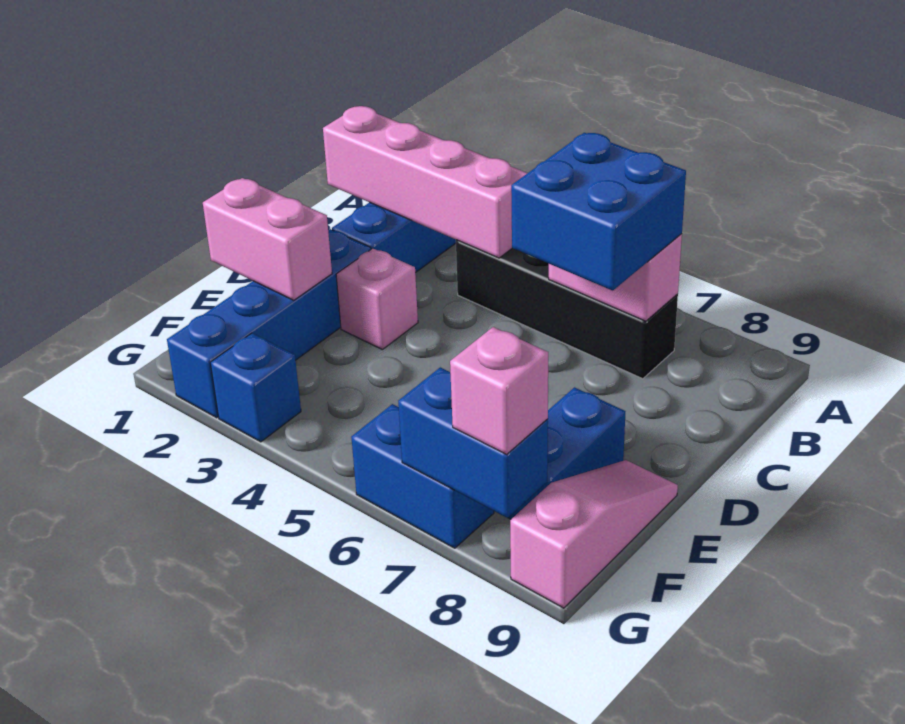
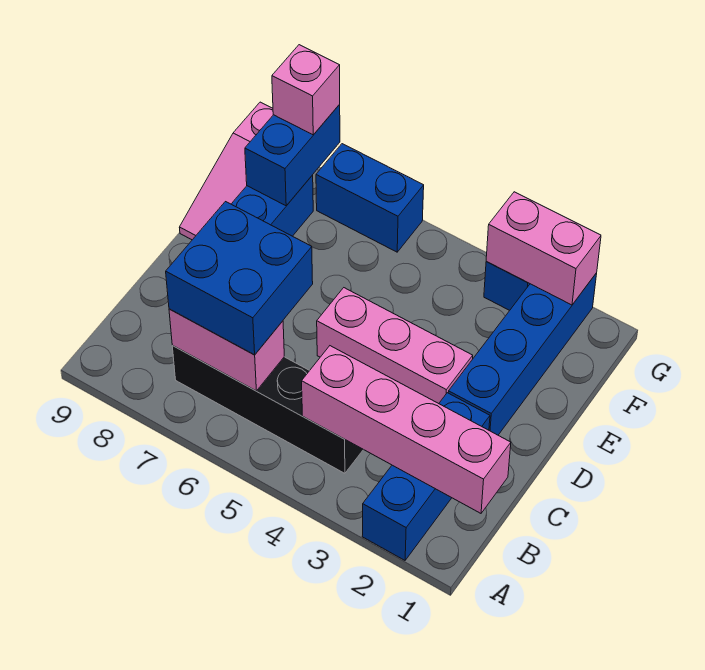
pink 1x1 brick [336,249,418,349] -> pink 1x3 brick [317,288,473,404]
pink 1x2 brick [203,178,332,300] -> pink 1x2 brick moved to [486,192,601,305]
blue 1x2 brick [398,367,548,518] -> blue 1x2 brick turned to [245,105,340,206]

